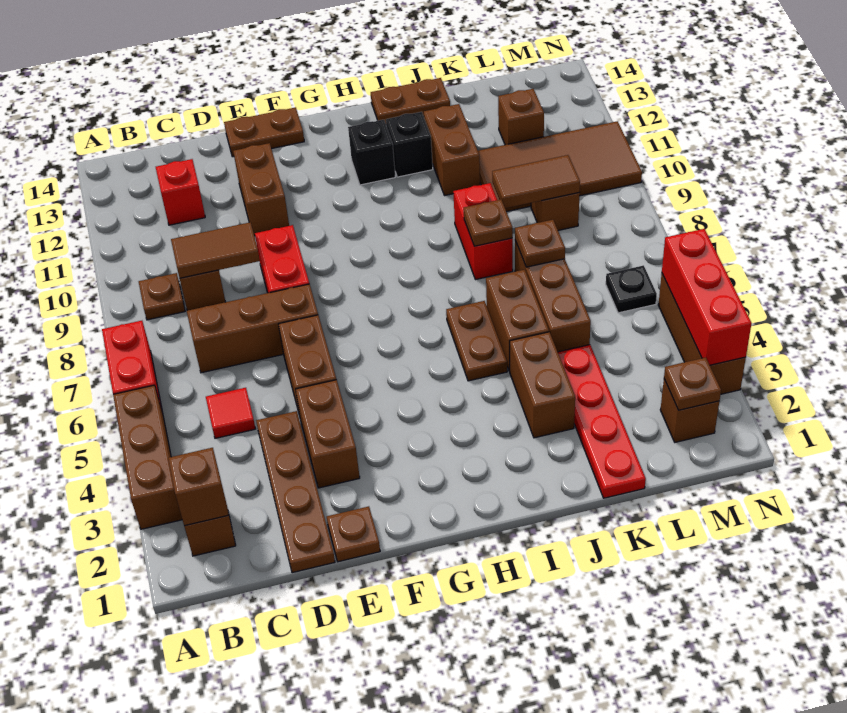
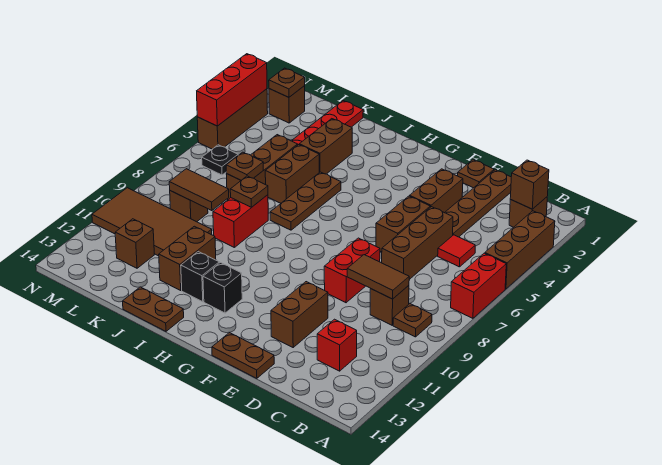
brown 1x3 brick [187,284,318,373] -> brown 1x3 brick turned to [382,207,453,279]
brown 1x2 plate [446,301,507,381] -> brown 1x3 plate [270,172,341,230]

